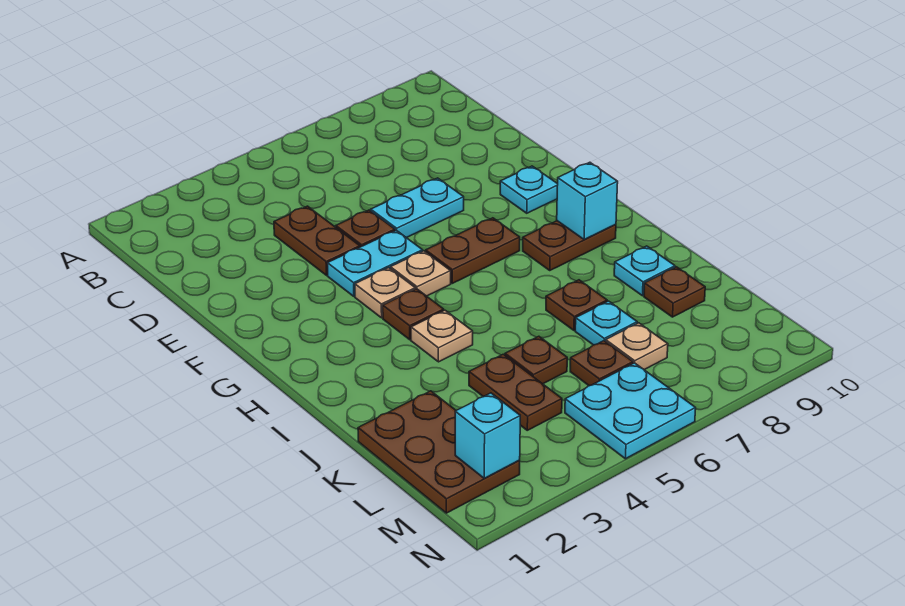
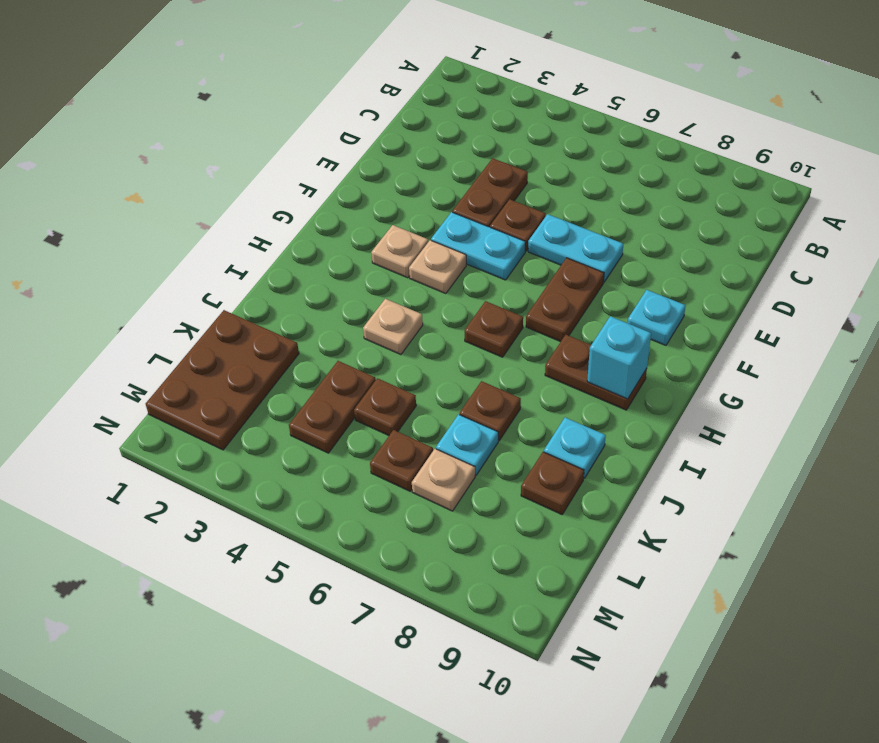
tan 1x1 plate [390,251,451,296] -> tan 1x1 plate moved to [371,225,428,278]
brown 1x2 plate [426,218,520,283] -> brown 1x2 plate turned to [526,258,604,342]
brown 1x1 plate [383,289,444,340] -> brown 1x1 plate moved to [464,301,523,357]
cyan 1x1 brick [455,393,520,478] -> none
cyan 2x2 plate [565,363,696,459] -> none

